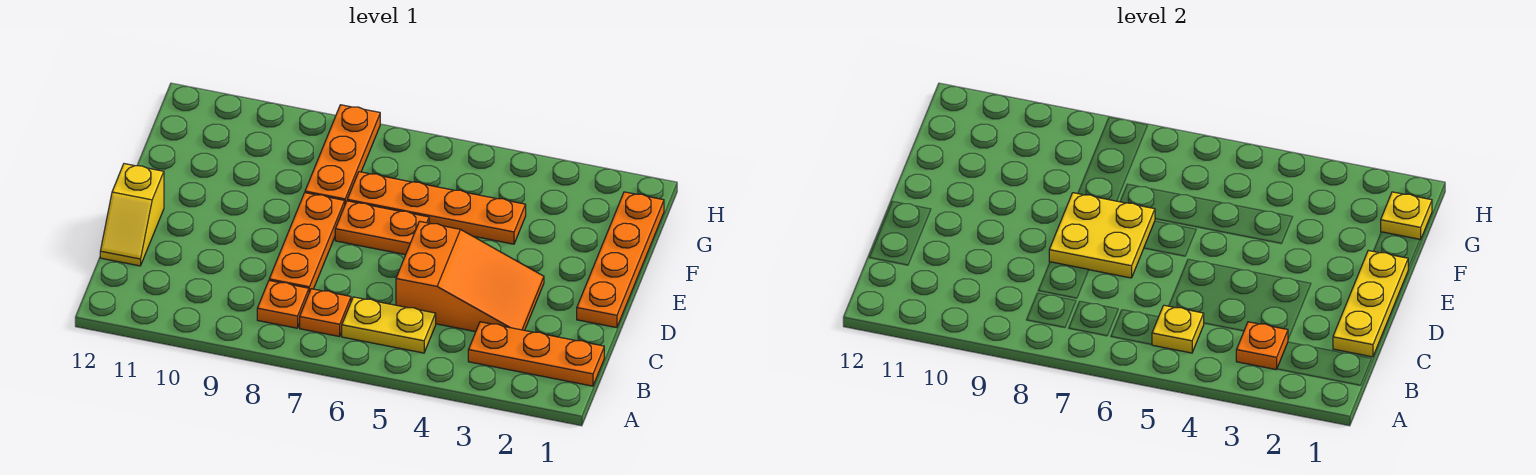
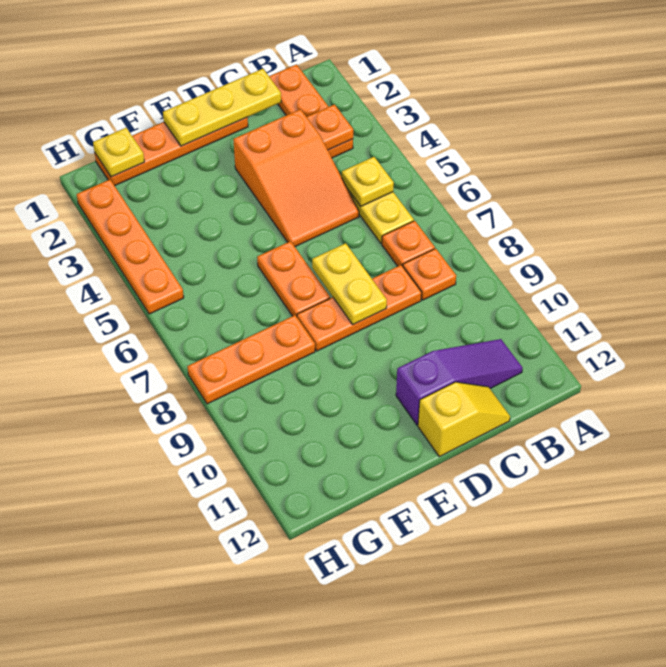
none -> purple 1x3 slope [396,339,523,425]
orange 2x3 slope [396,221,544,332] -> orange 2x3 slope turned to [233,109,359,246]
yellow 2x2 plate [1049,193,1155,278] -> yellow 1x2 plate [312,243,387,324]
orange 1x4 plate [347,172,526,244] -> orange 1x4 plate moved to [77,180,184,314]

